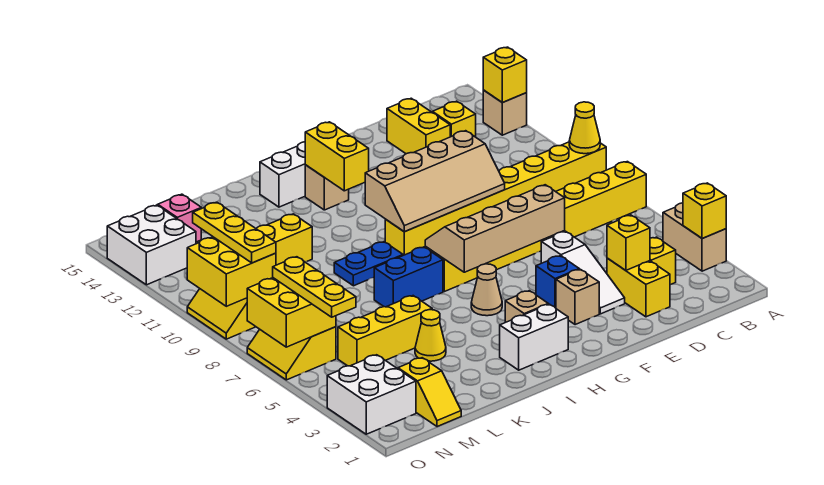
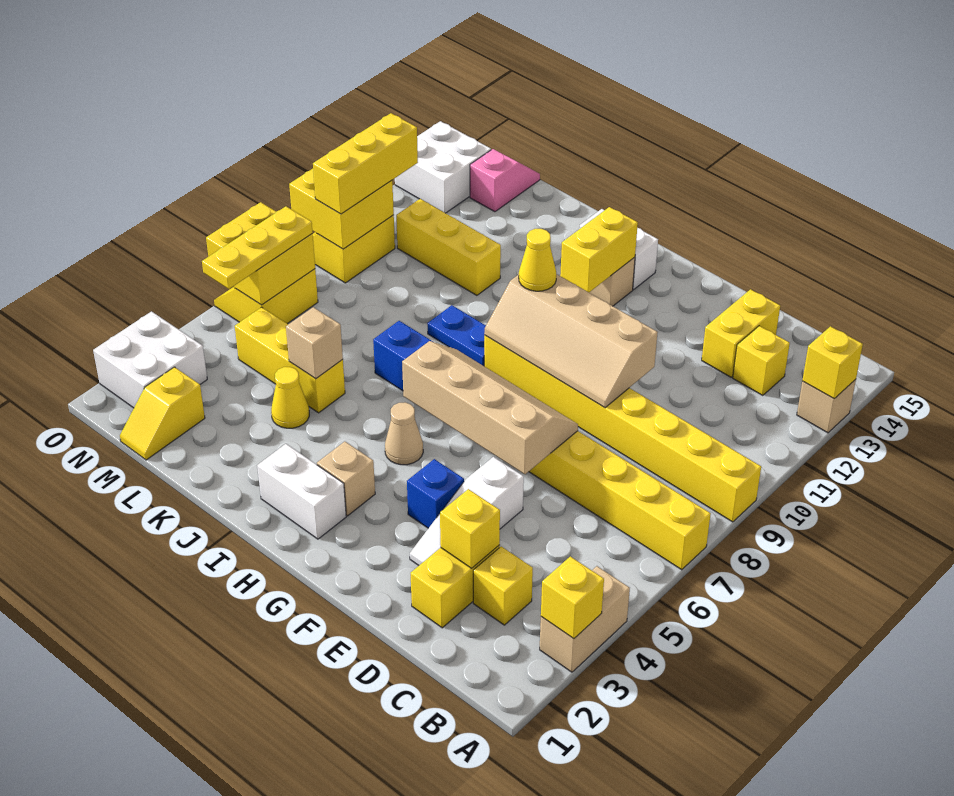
yellow 1x1 cone [569,102,600,154] -> yellow 1x1 cone moved to [519,229,556,291]
tan 1x1 brick [556,269,599,325] -> tan 1x1 brick moved to [286,307,343,379]
yellow 1x3 plate [193,202,276,263] -> yellow 1x3 brick [313,113,418,214]

